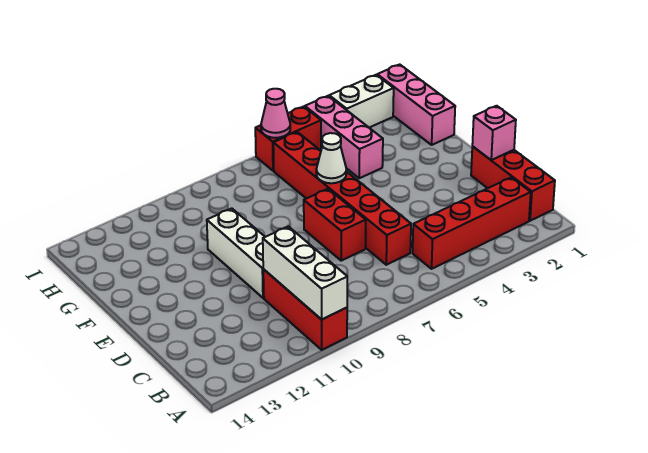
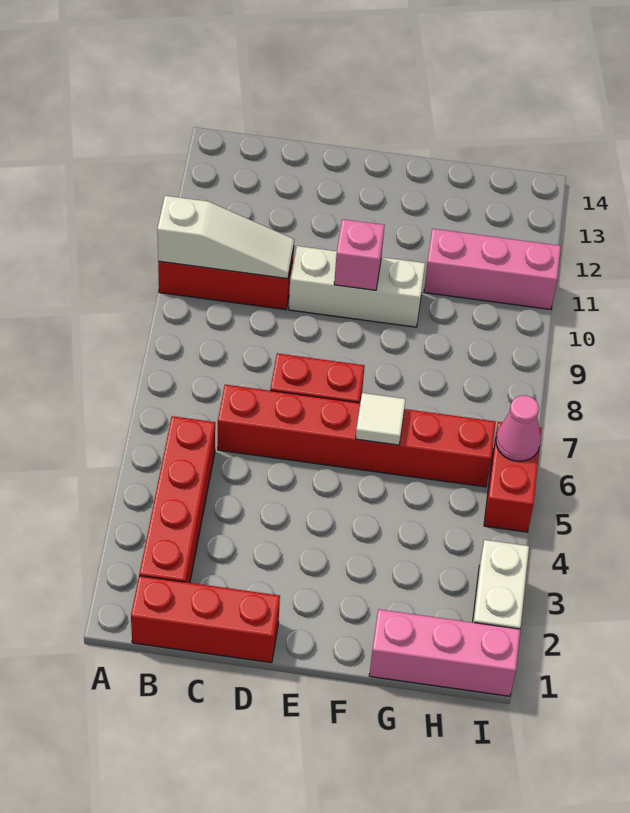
white 1x3 brick [263,226,347,320] -> white 1x3 slope [157,196,294,279]
pink 1x1 brick [472,106,516,160] -> pink 1x1 brick moved to [334,219,385,290]
white 1x1 cone [316,133,346,183] -> white 1x1 tile [356,393,406,445]
pink 1x3 brick [305,96,383,178] -> pink 1x3 brick moved to [424,229,561,310]

